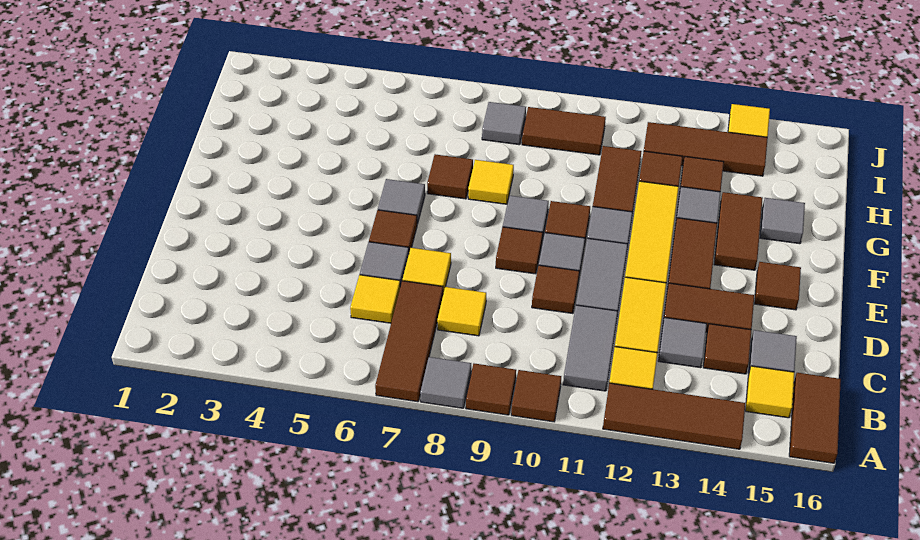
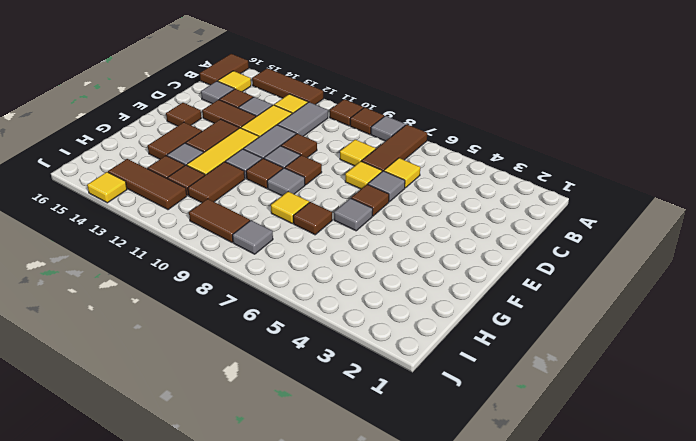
grey 1x1 tile [760,198,805,244] -> none

